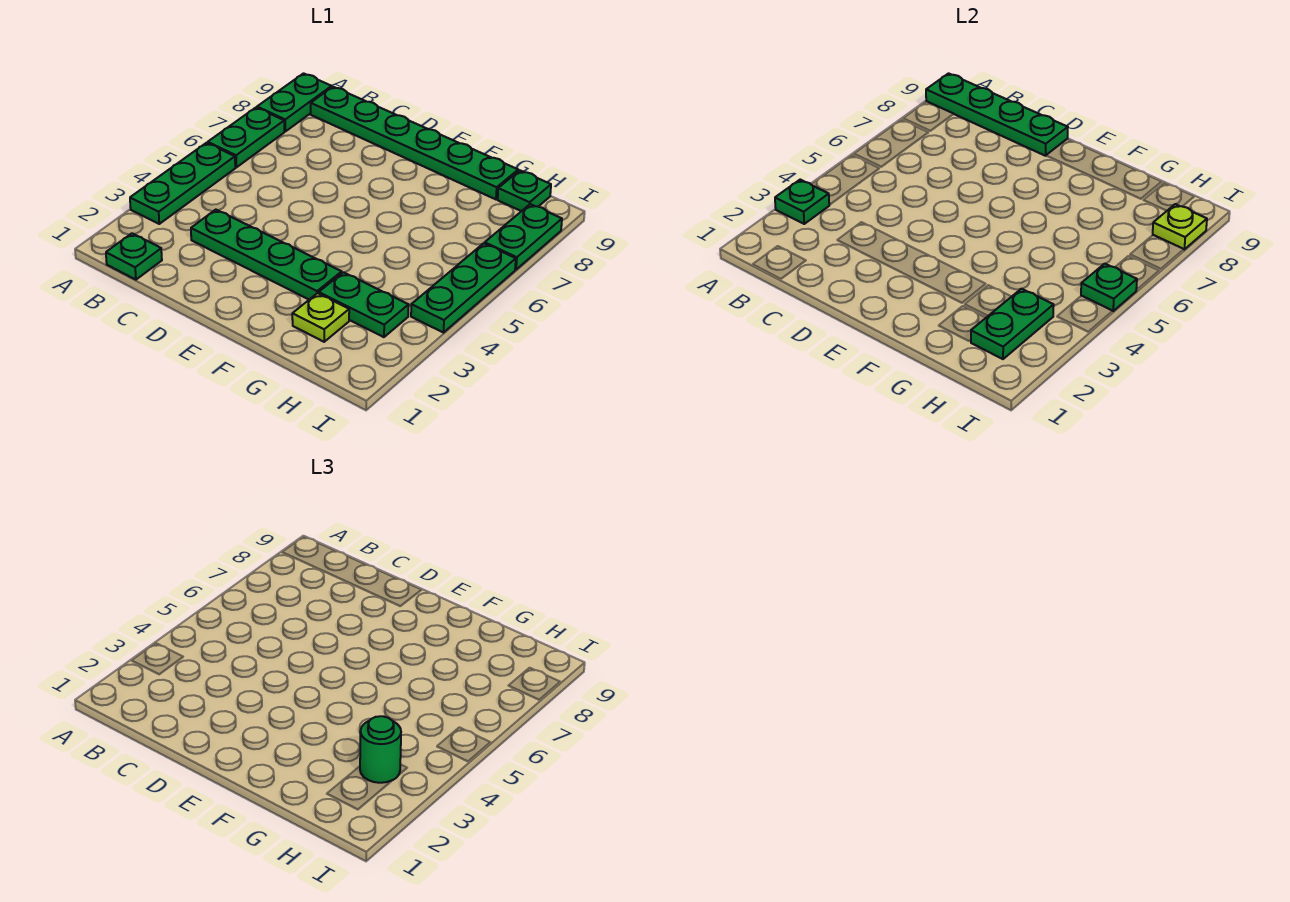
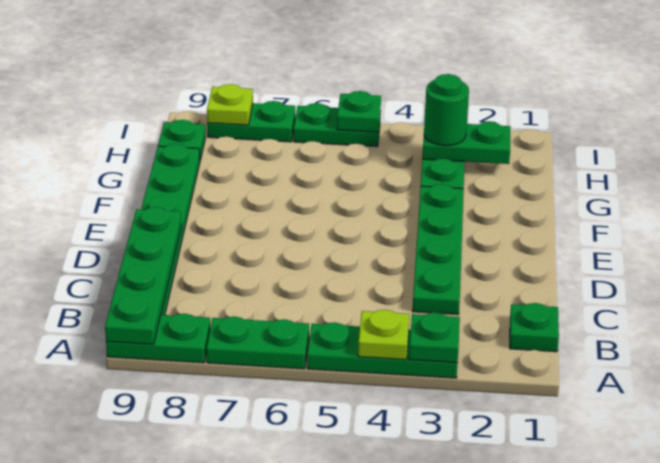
lime 1x1 plate [292,293,349,342] -> lime 1x1 plate moved to [358,310,409,360]
green 1x3 plate [411,243,516,333] -> green 1x2 plate [294,103,381,147]

